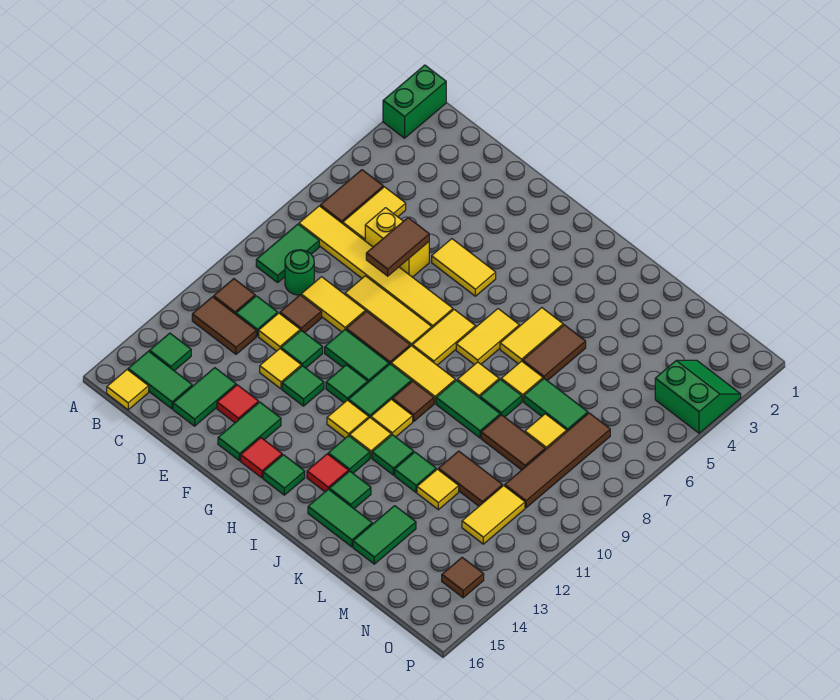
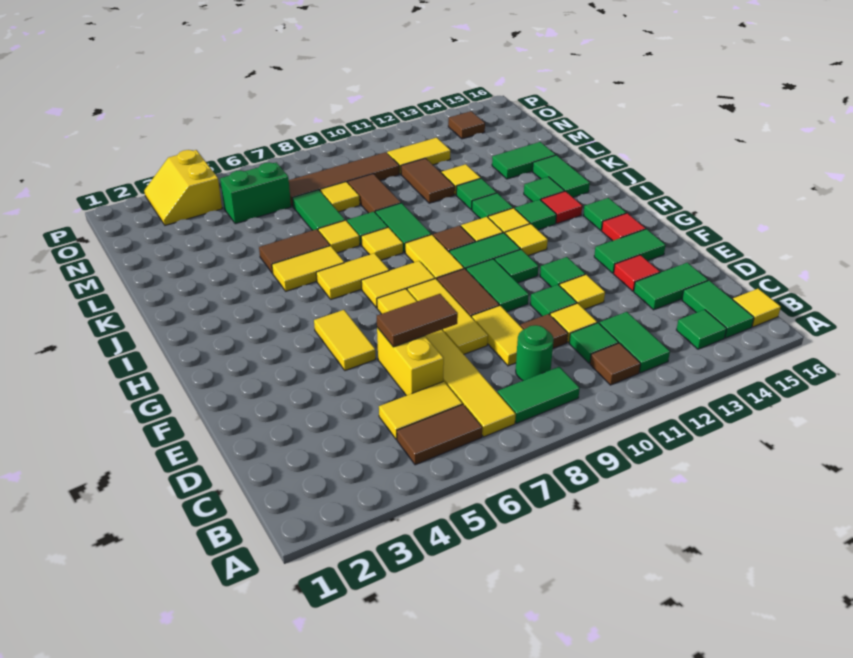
green 1x2 brick [383,65,446,138] -> green 1x2 brick moved to [220,162,291,224]
brown 1x2 tile [192,297,256,354] -> green 1x2 tile [599,312,670,373]
green 2x2 slope [655,360,741,433] -> yellow 2x2 slope [144,150,222,225]

